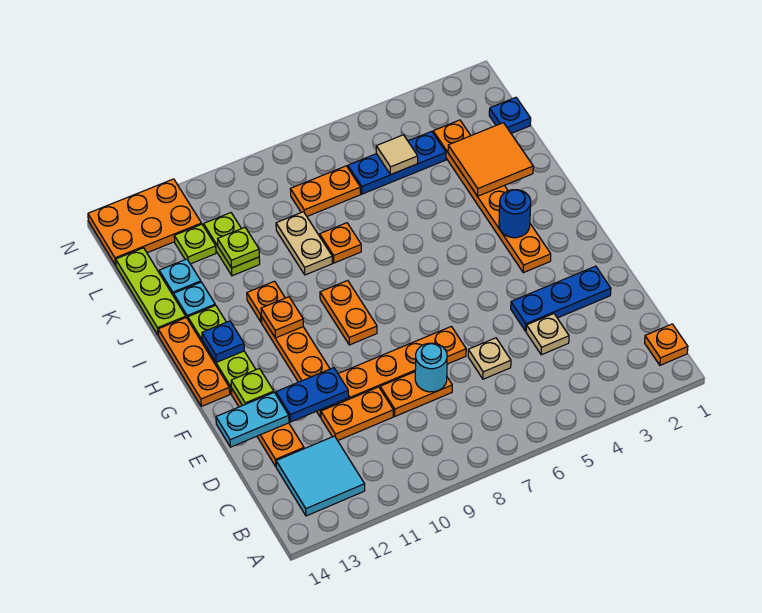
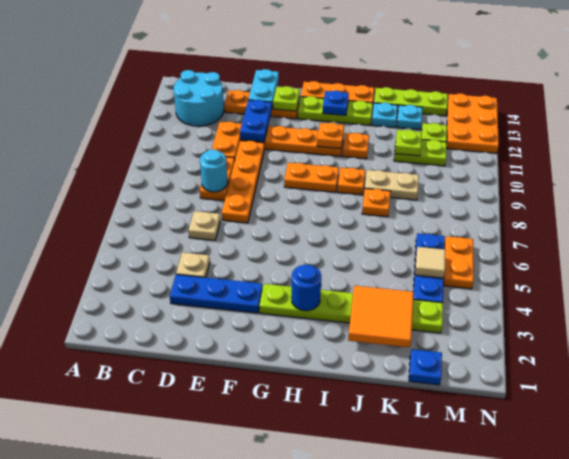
orange 1x1 plate [645,324,688,365] -> orange 1x1 plate moved to [337,168,365,195]
cyan 2x2 tile [276,436,365,516] -> cyan 2x2 round brick [173,70,224,126]
blue 1x3 plate [511,266,611,331] -> blue 1x3 plate turned to [170,274,262,313]
orange 1x6 plate [433,120,551,273] -> lime 1x6 plate [259,284,443,333]
orange 1x2 plate [290,166,361,216] -> orange 1x2 plate moved to [444,236,474,289]

